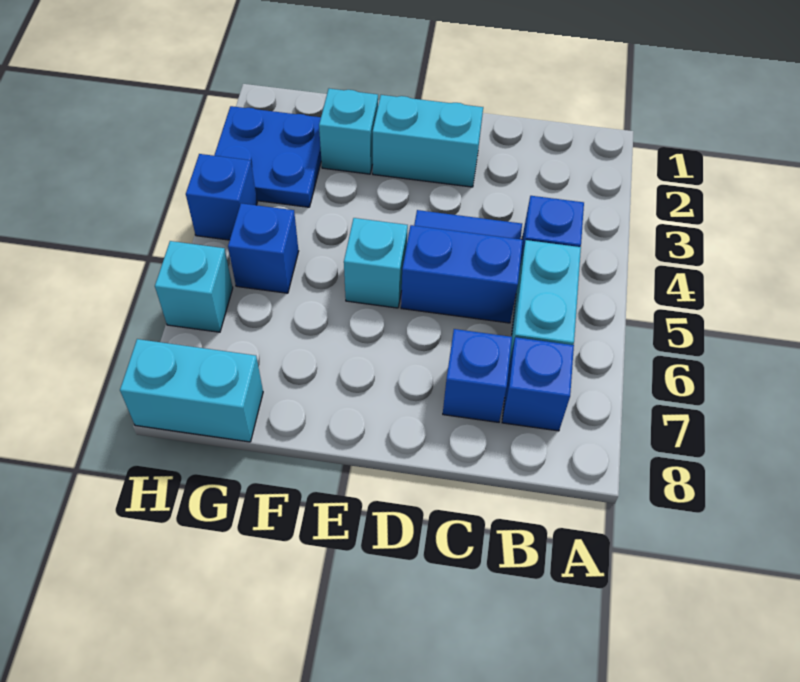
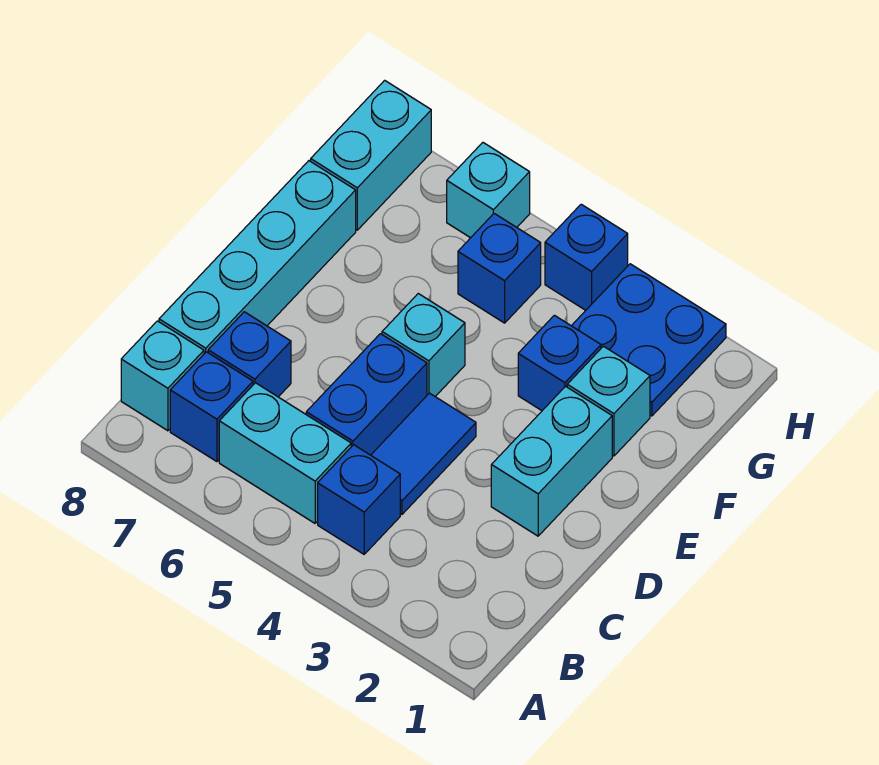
none -> cyan 1x1 brick [121,321,204,431]
none -> cyan 1x4 brick [159,161,356,354]
none -> blue 1x1 brick [518,315,601,411]

